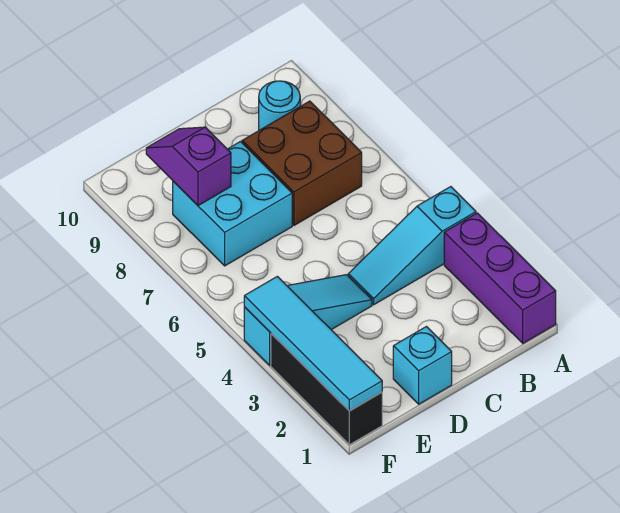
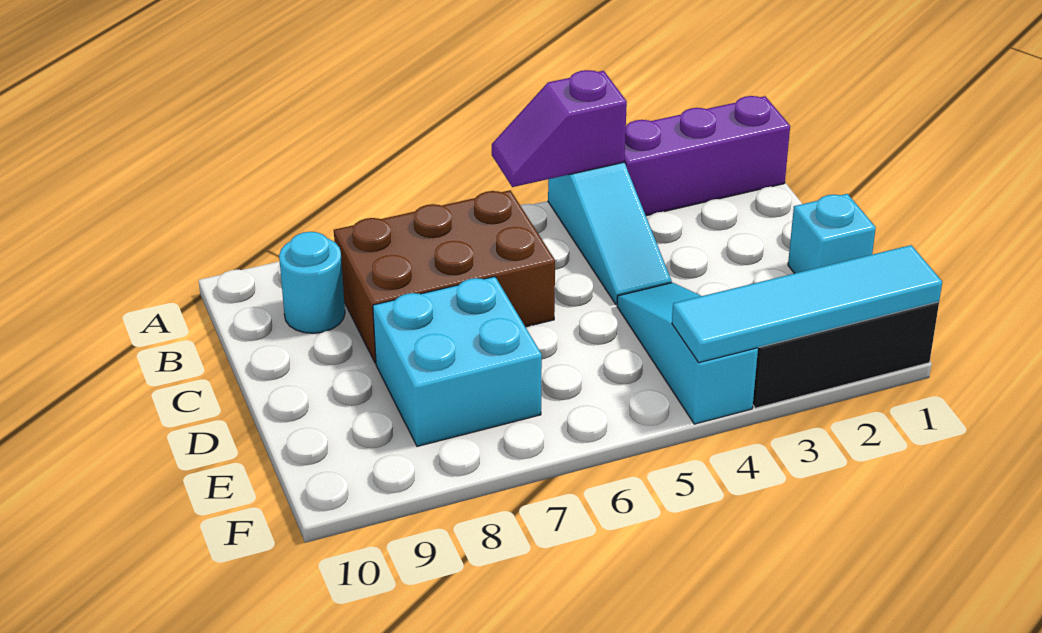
brown 2x2 brick [242,101,362,225] -> brown 2x3 brick [334,190,555,363]
purple 1x2 slope [146,127,231,206] -> purple 1x2 slope moved to [492,70,627,187]

